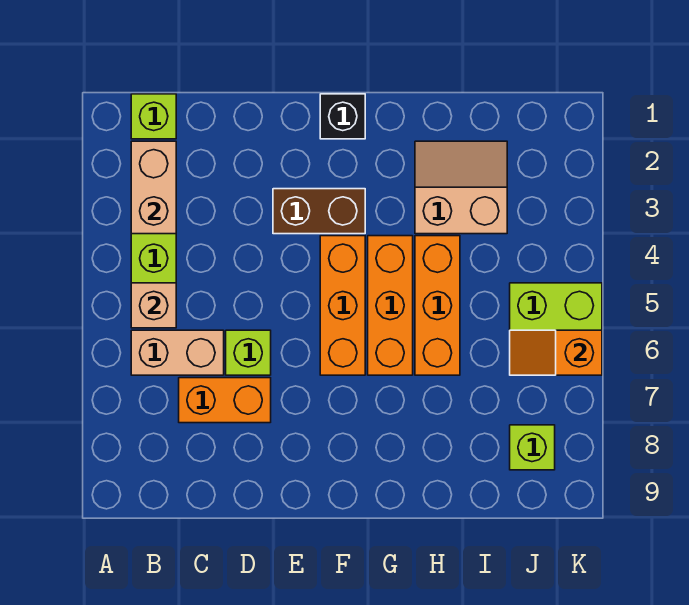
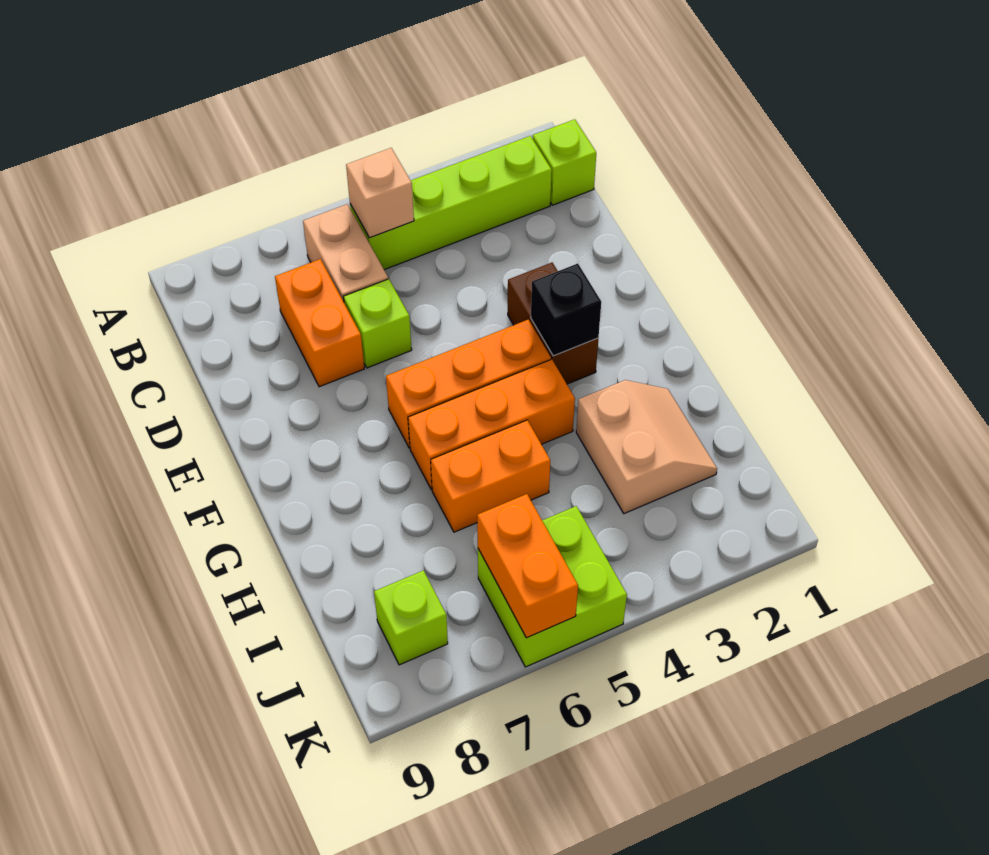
tan 1x2 brick [131,141,176,234] -> none
black 1x1 brick [320,94,365,139] -> black 1x1 brick moved to [531,264,601,356]
orange 1x3 brick [415,236,460,375] -> orange 1x2 brick [431,420,550,532]
orange 1x2 slope [510,330,602,375] -> orange 1x2 brick [477,494,578,638]

